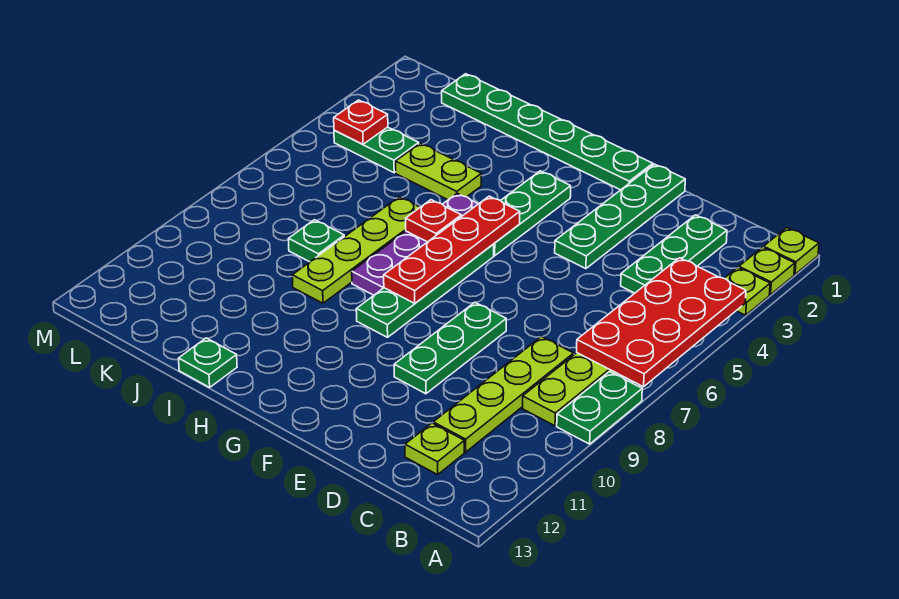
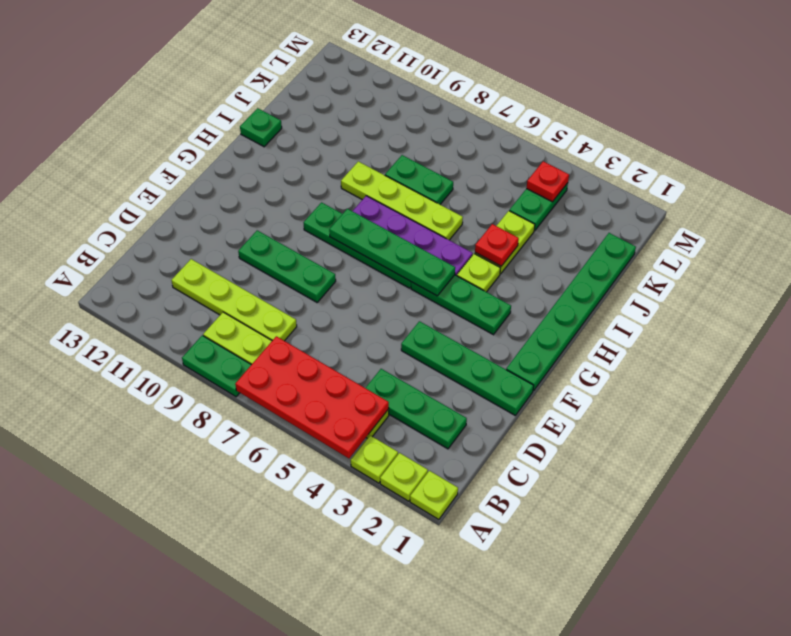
lime 1x1 plate [405,423,464,475] -> lime 1x1 plate moved to [457,254,500,292]
red 1x4 plate [384,196,520,303] -> green 1x4 plate [329,209,455,296]
red 1x1 plate [406,200,461,242] -> red 1x1 plate moved to [475,224,519,266]
green 1x1 plate [289,220,344,262] -> green 1x2 plate [385,155,453,204]

